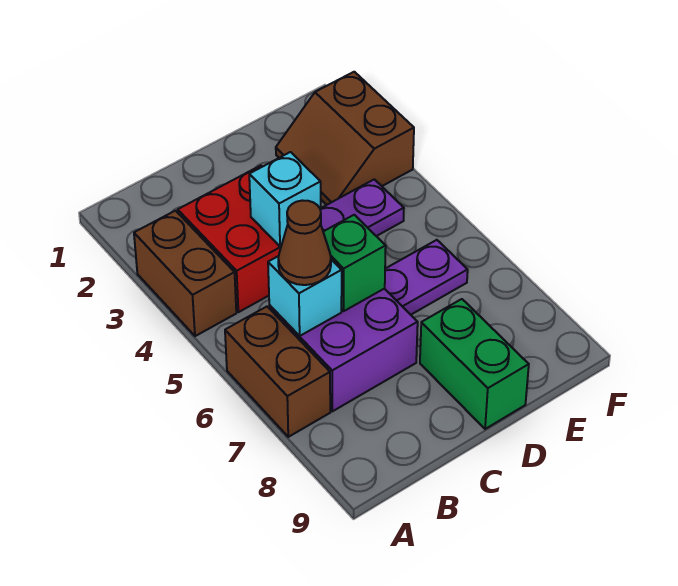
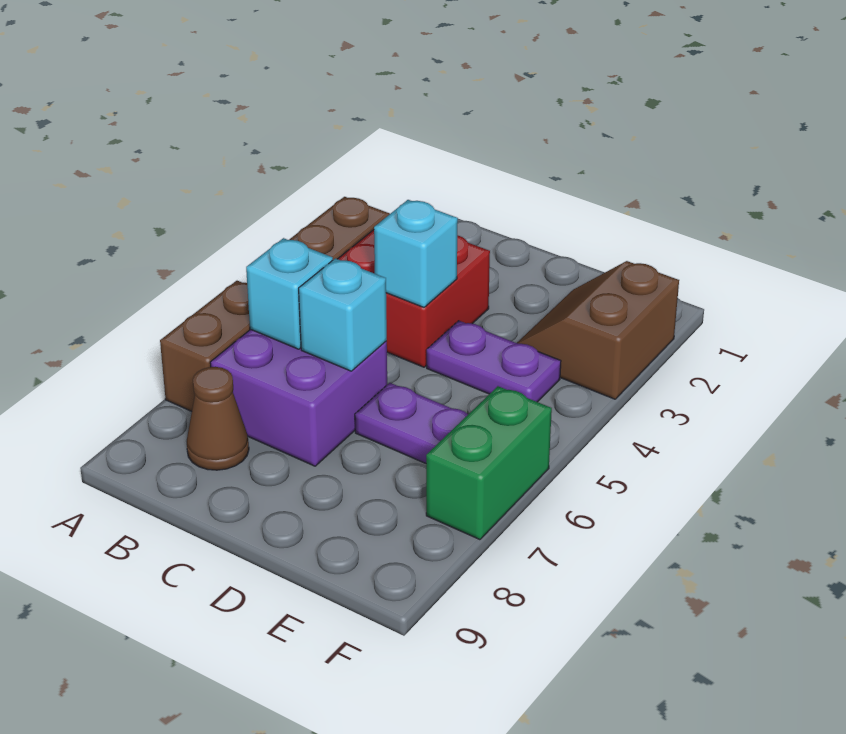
brown 1x1 cone [278,200,331,285] -> brown 1x1 cone moved to [186,367,249,470]
green 1x1 brick [323,215,386,311] -> cyan 1x1 brick [299,258,387,371]
green 1x2 brick [420,299,529,429] -> green 1x2 brick moved to [426,386,552,540]

